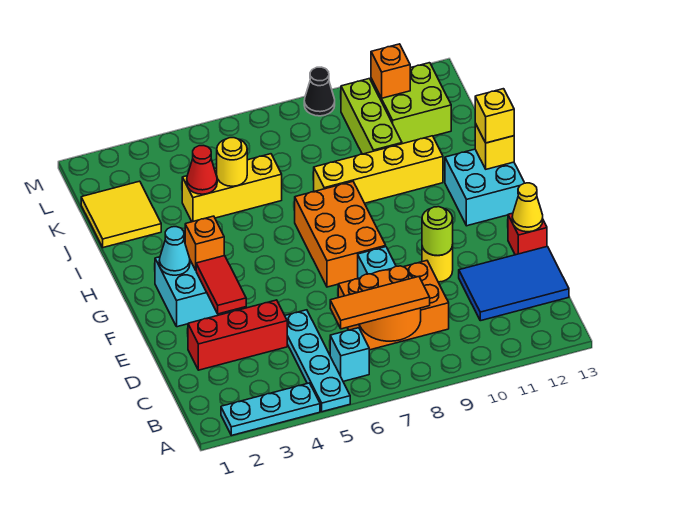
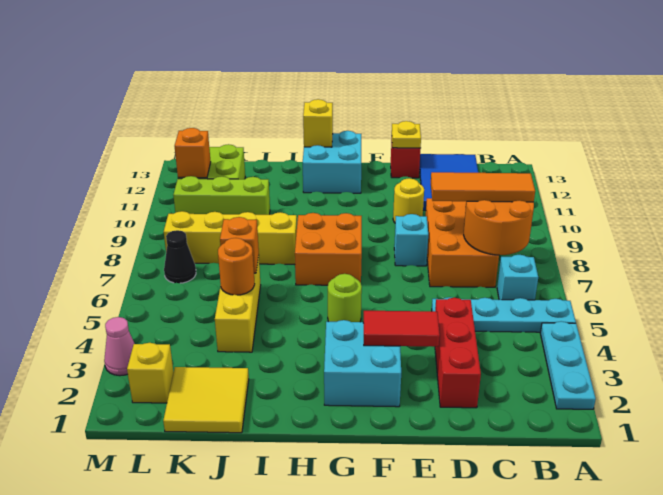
orange 1x3 tile [330,277,430,329] -> orange 1x3 tile turned to [431,172,535,202]
lime 1x1 round brick [422,207,453,256] -> lime 1x1 round brick moved to [328,274,362,322]
yellow 1x1 cone [512,183,543,232] -> yellow 1x1 plate [392,121,421,148]
orange 2x3 brick [295,181,386,287] -> orange 2x2 brick [295,213,362,285]
cyan 1x1 cone [159,227,190,275] -> none
orange 1x1 brick [185,216,224,270] -> orange 1x1 brick moved to [220,217,259,273]
yellow 1x1 brick [475,89,514,143] -> yellow 1x1 brick moved to [127,343,174,403]
yellow 1x4 brick [314,136,443,203] -> yellow 1x4 brick turned to [164,211,297,264]
red 1x1 cone [187,146,217,194] -> none
yellow 1x1 round brick [217,138,247,186] -> orange 1x1 round brick [218,238,255,295]
none -> pink 1x1 cone [104,317,135,376]
black 1x1 cone [304,67,335,116] -> black 1x1 cone moved to [164,230,196,283]

